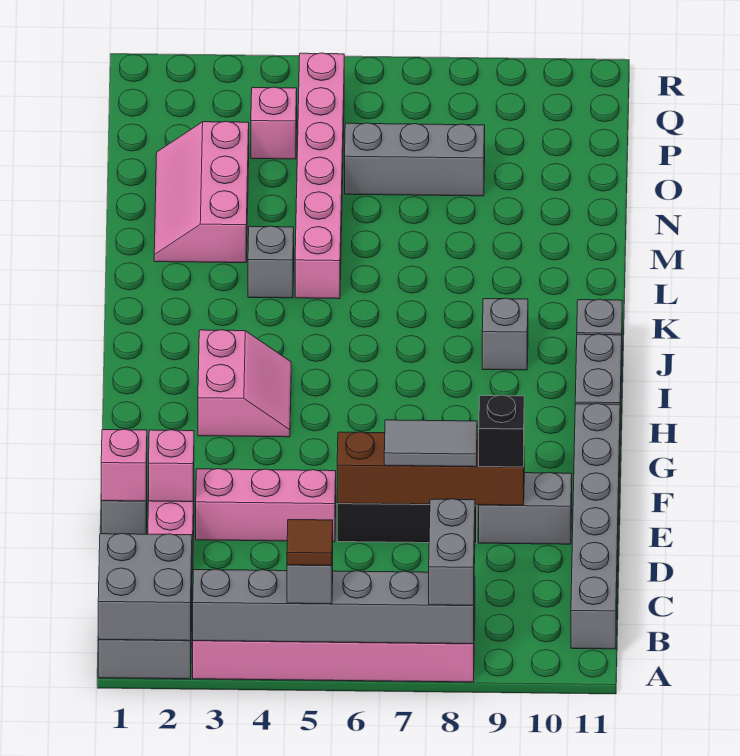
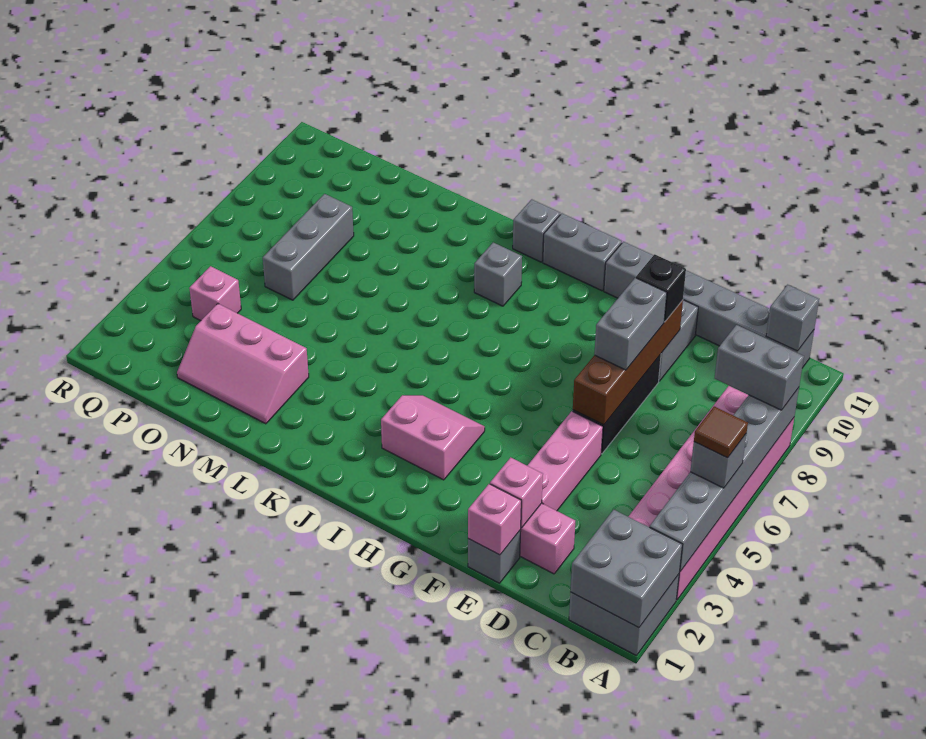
grey 1x2 tile [384,420,477,467] -> grey 1x2 brick [594,278,667,370]
grey 1x1 brick [248,226,294,298] -> grey 1x1 brick moved to [766,285,819,351]
pink 1x6 brick [295,53,344,299] -> none

